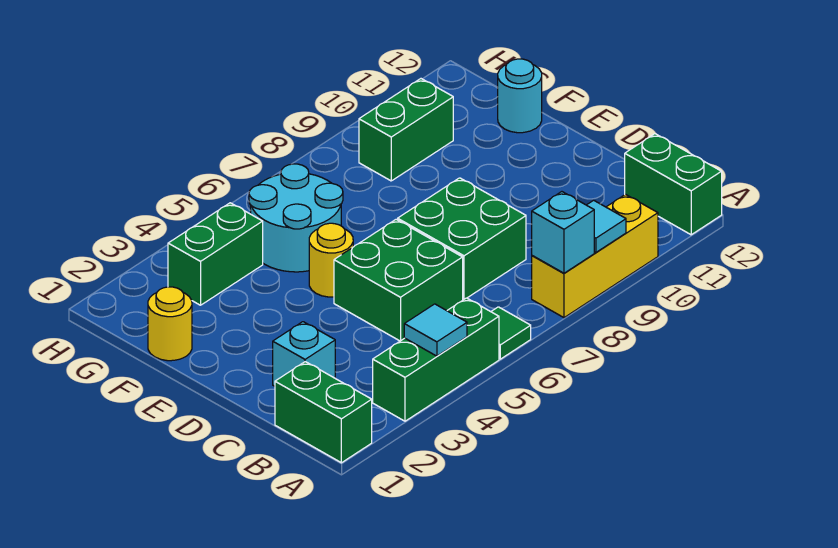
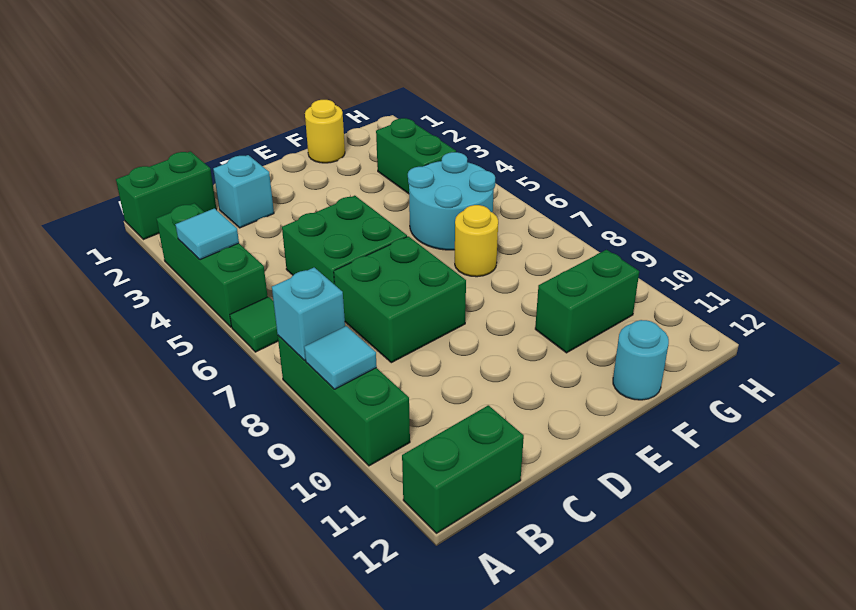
yellow 1x3 brick [532,195,658,318] -> green 1x3 brick [278,336,410,466]
yellow 1x1 round brick [309,223,353,297] -> yellow 1x1 round brick moved to [455,205,498,277]
green 1x2 brick [359,79,453,181] -> green 1x2 brick turned to [535,250,639,353]

